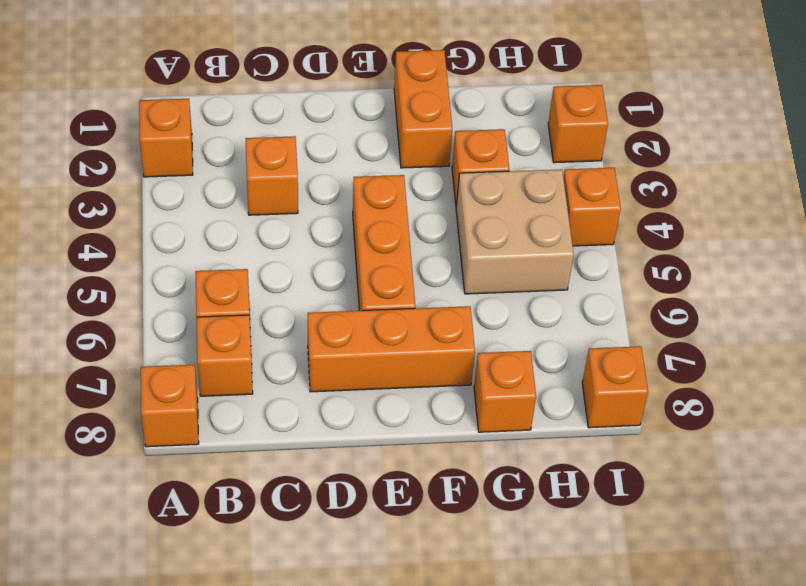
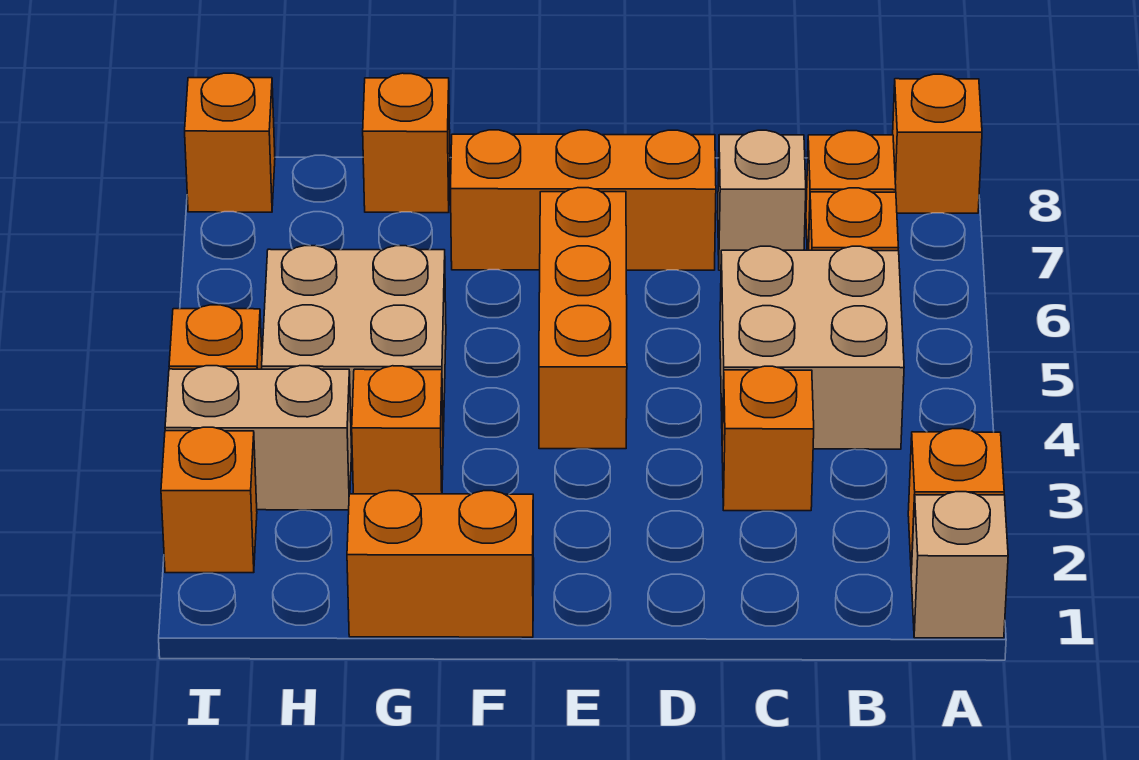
none -> tan 1x1 brick [911,492,1008,638]
none -> tan 2x2 brick [720,246,904,449]
none -> tan 1x1 brick [718,130,806,270]
orange 1x2 brick [394,50,452,168] -> orange 1x2 brick turned to [347,491,534,637]
none -> tan 1x2 brick [165,366,352,510]

